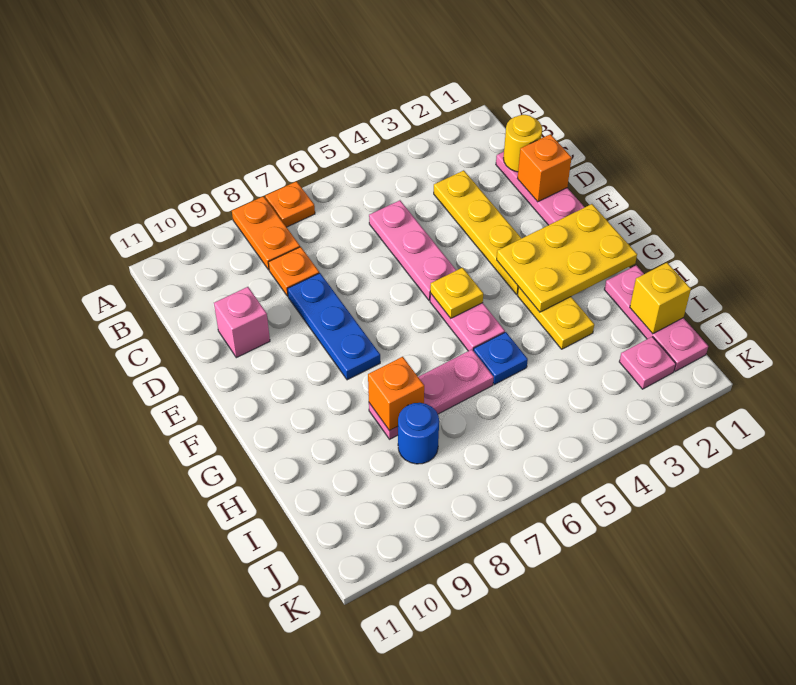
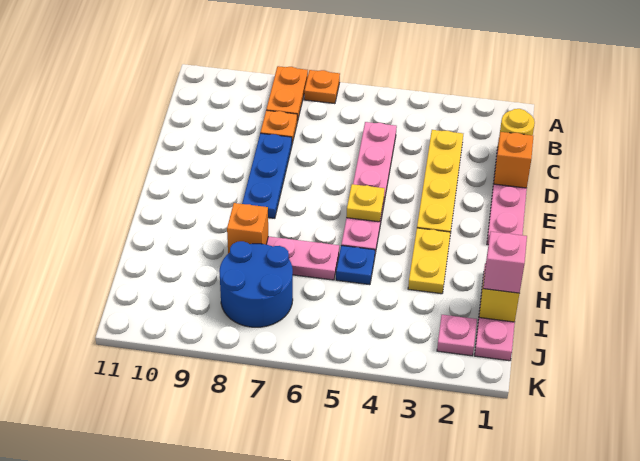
pink 1x1 brick [214,287,270,358] -> pink 1x1 brick moved to [483,232,527,293]
yellow 2x3 plate [497,204,637,312] -> none
blue 1x1 round brick [398,403,439,464] -> blue 2x2 round brick [219,241,293,327]

